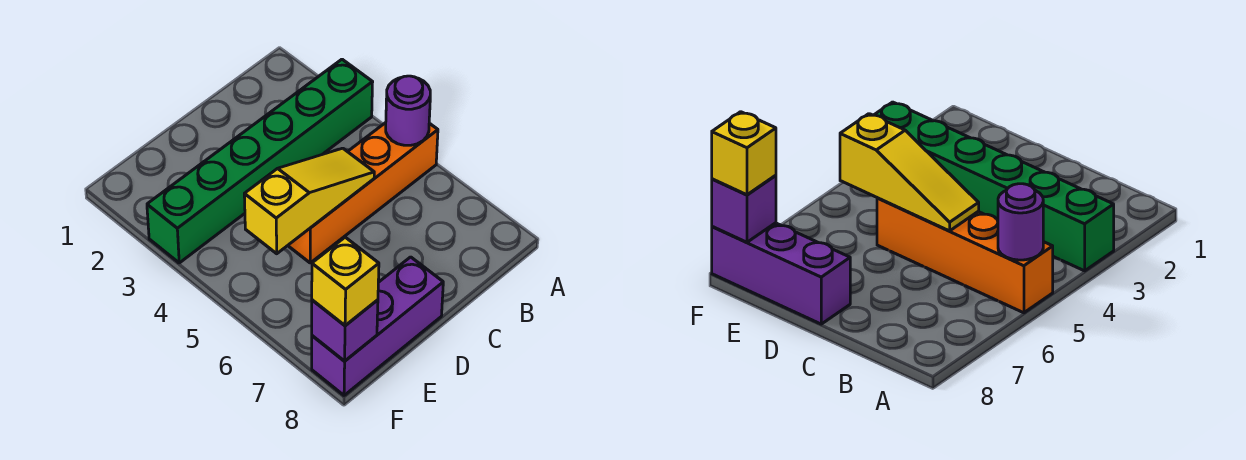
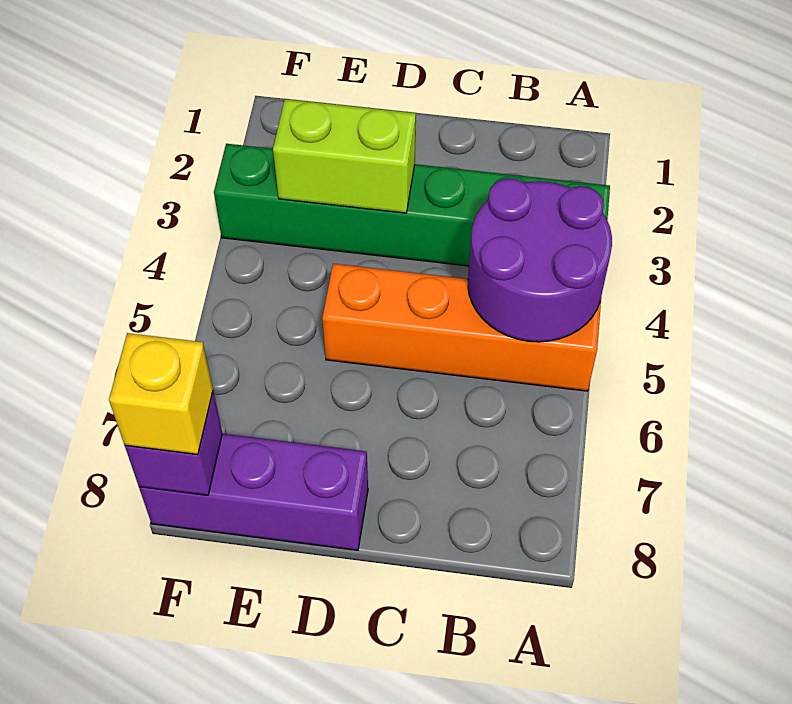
purple 1x1 round brick [386,76,430,145] -> purple 2x2 round brick [468,178,612,342]
yellow 1x3 slope [244,148,374,254] -> none
none -> lime 1x2 brick [273,99,416,213]

